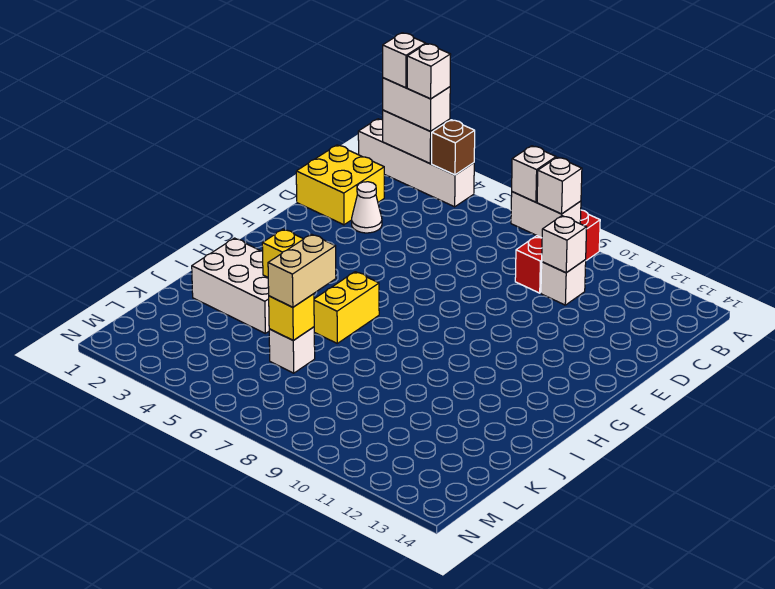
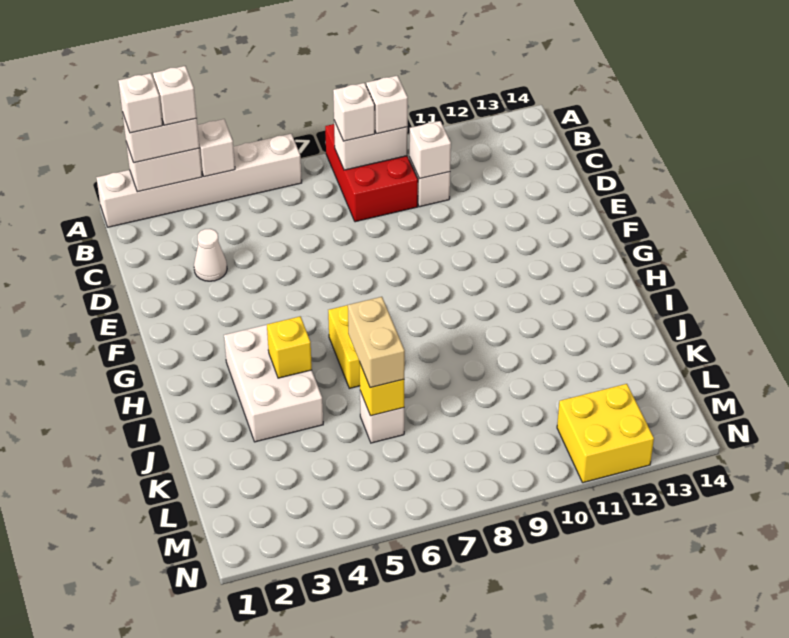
white 1x4 brick [358,119,474,207] -> white 1x6 brick [96,134,302,227]
brown 1x1 brick [432,120,475,175] -> white 1x1 brick [197,119,235,177]
red 1x3 brick [515,210,600,293] -> red 2x3 brick [325,124,418,222]
yellow 2x2 brick [296,145,384,225] -> yellow 2x2 brick moved to [557,384,654,483]
white 2x3 brick [192,238,269,333] -> white 2x3 brick turned to [224,325,323,442]

